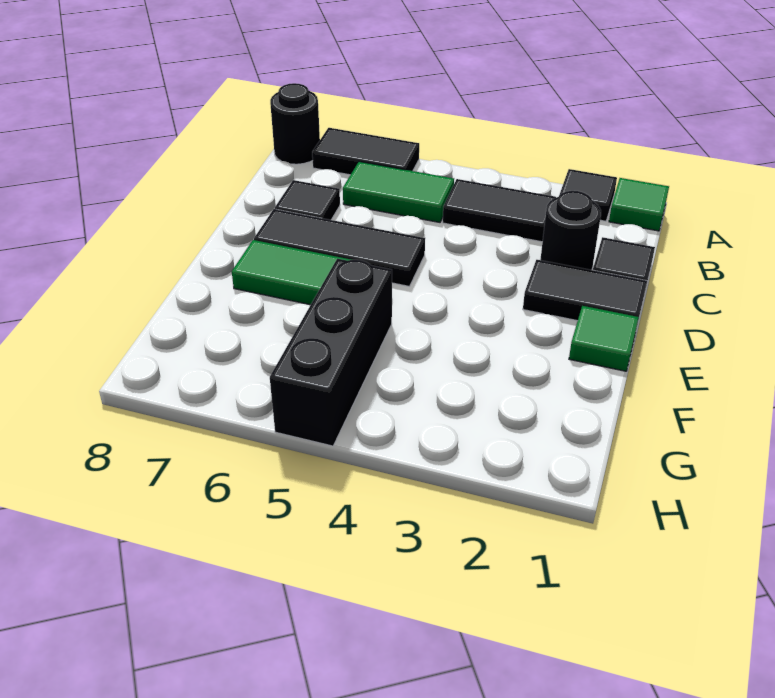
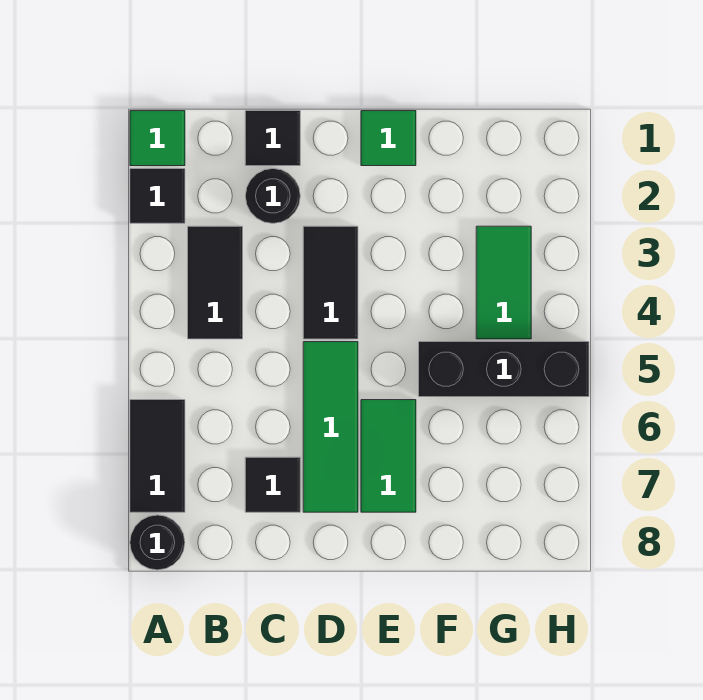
green 1x2 tile [343,162,454,222] -> green 1x2 tile moved to [476,226,531,339]
black 1x2 tile [523,260,647,321] -> black 1x2 tile moved to [303,226,358,339]
black 1x3 tile [254,209,425,286] -> green 1x3 tile [303,342,358,512]

